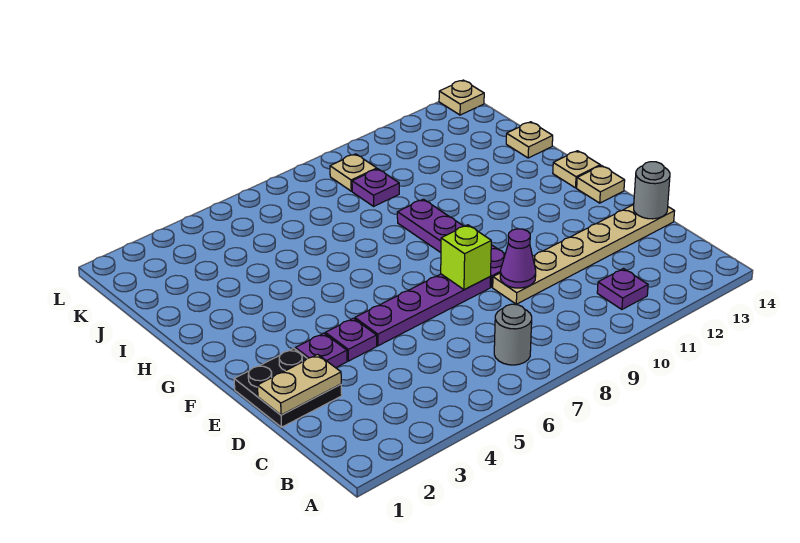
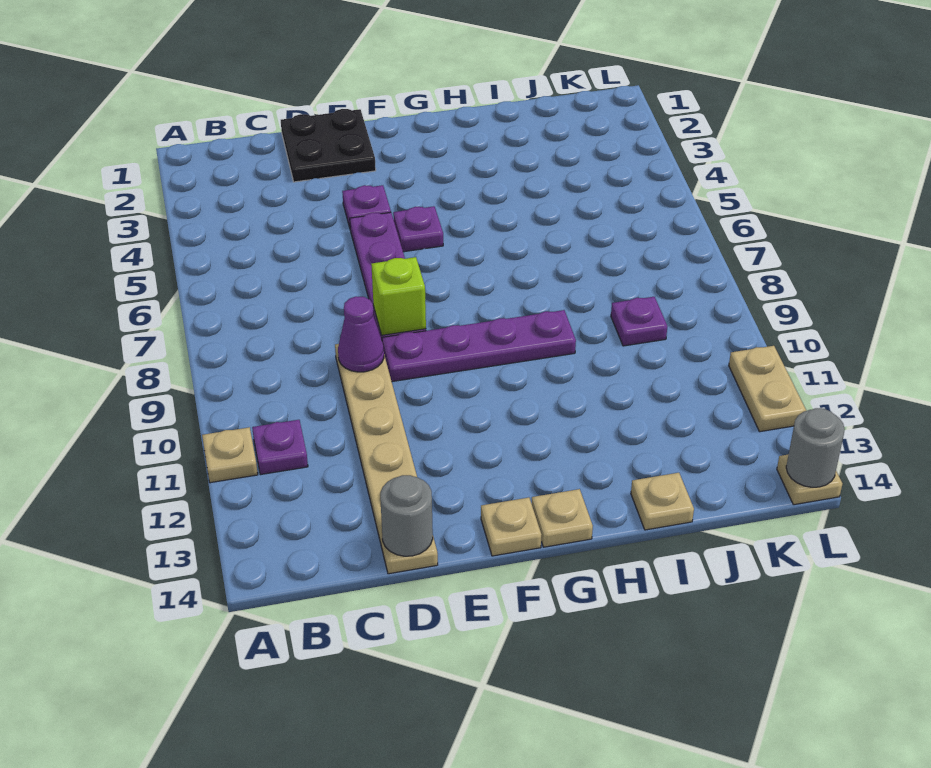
grey 1x1 round brick [494,304,532,365] -> grey 1x1 round brick moved to [786,408,845,487]
tan 1x2 plate [258,354,341,415] -> tan 1x2 plate moved to [729,346,806,432]
purple 1x1 plate [295,333,347,368] -> purple 1x1 plate moved to [393,206,443,252]
tan 1x1 plate [330,154,377,191] -> tan 1x1 plate moved to [202,427,258,483]

